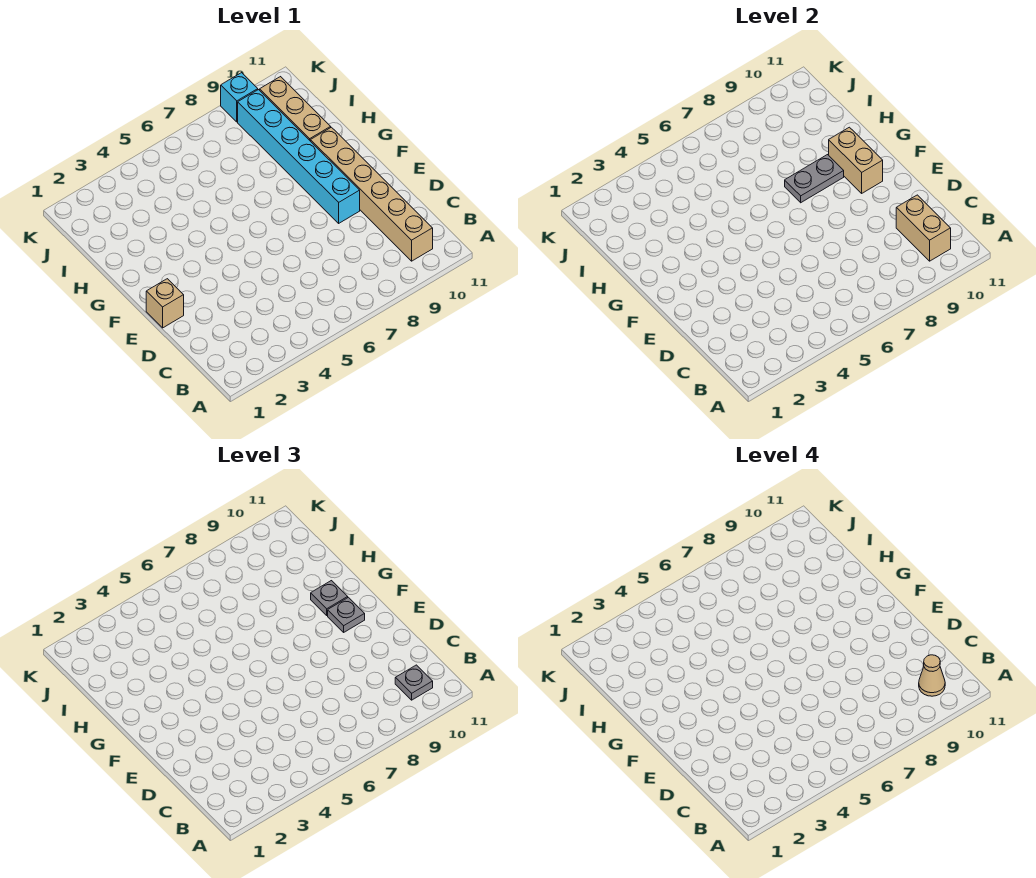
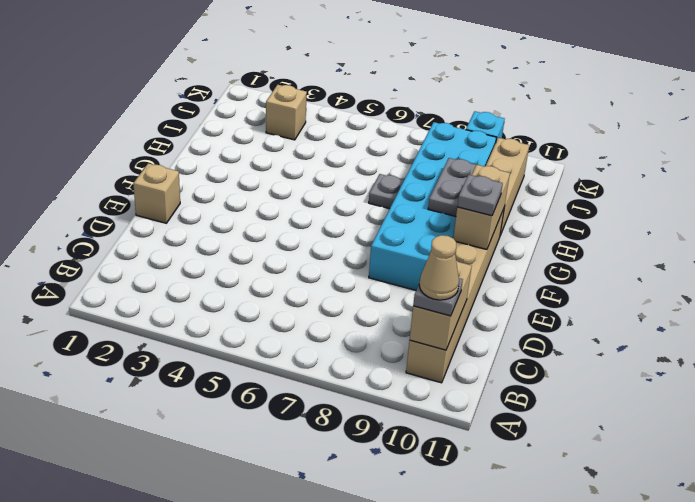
cyan 1x6 brick [238,90,360,223] -> cyan 2x6 brick [369,122,497,290]
grey 1x2 plate [785,155,844,203] -> grey 1x2 plate turned to [428,158,476,216]
grey 1x1 plate [311,581,348,615] -> grey 1x1 plate moved to [369,174,404,209]
none -> tan 1x1 brick [266,85,307,140]

